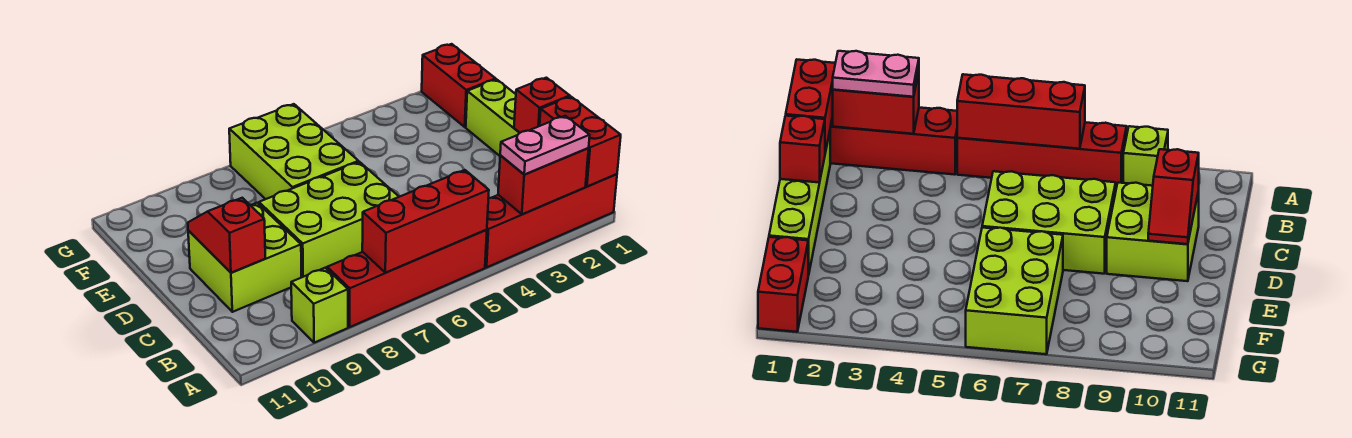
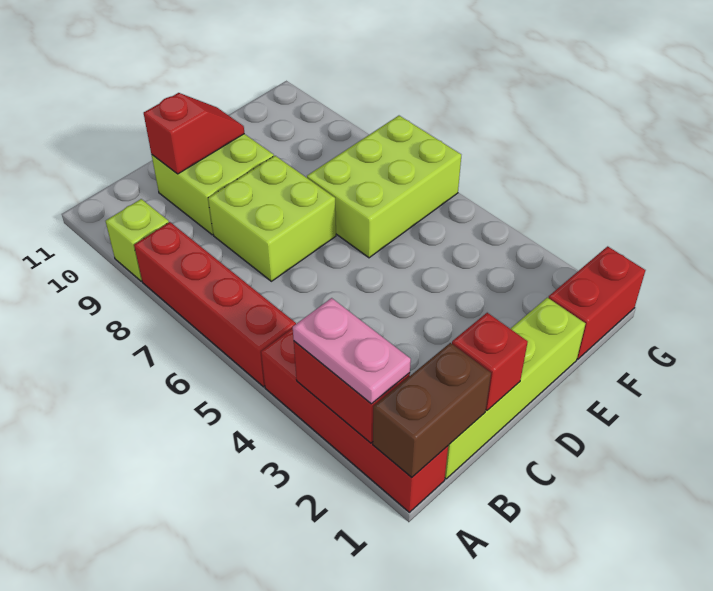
red 1x2 brick [540,97,621,187] -> brown 1x2 brick [373,343,491,477]
red 1x3 brick [362,170,489,273] -> none
lime 2x3 brick [259,162,399,277] -> lime 2x2 brick [208,156,336,281]

